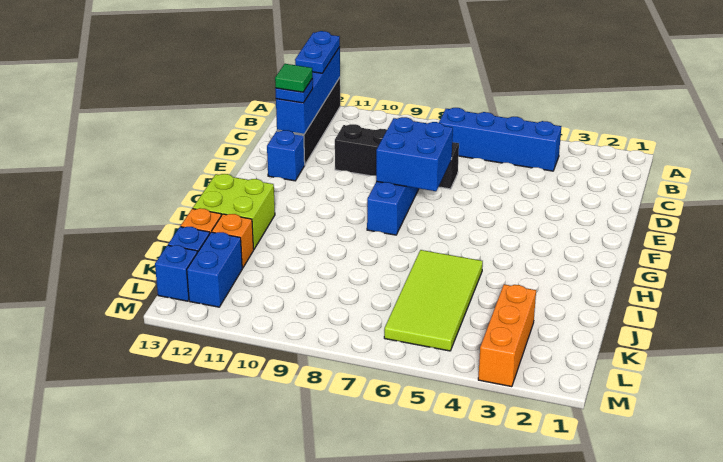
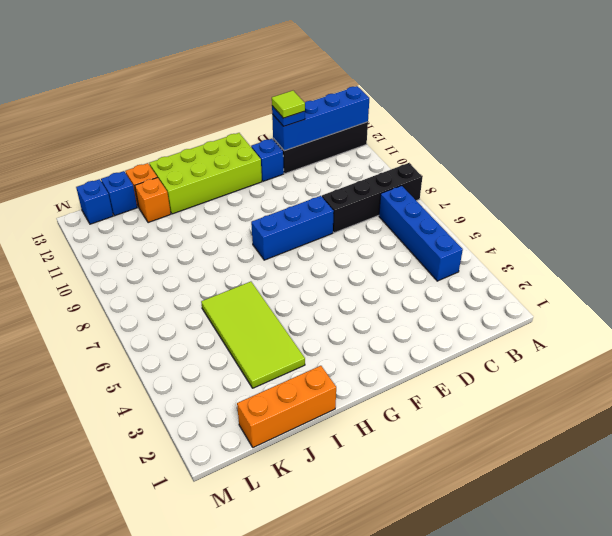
blue 1x2 plate [295,31,340,73] -> none
black 1x4 brick [335,124,459,189] -> black 1x4 brick turned to [322,163,422,233]
green 1x1 tile [275,64,312,92] -> lime 1x1 tile [272,91,305,118]
blue 2x2 brick [376,117,453,191] -> none
lime 2x2 brick [193,174,275,249] -> lime 2x4 brick [149,133,262,214]
lime 2x4 tile [384,250,483,351] -> lime 2x4 tile turned to [201,282,305,388]
orange 1x3 brick [478,284,536,387] -> orange 1x3 brick moved to [237,366,336,448]
blue 1x2 brick [187,232,242,307] -> none

